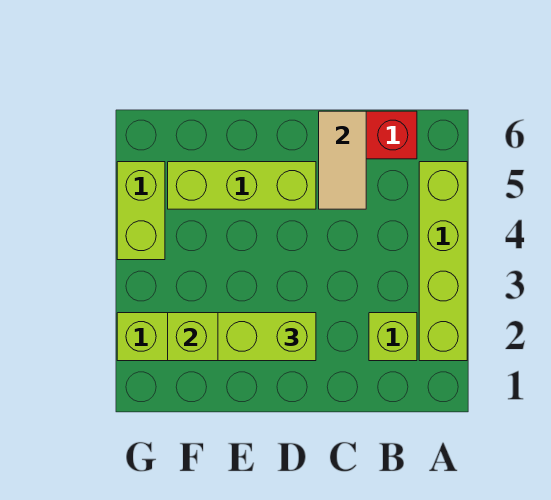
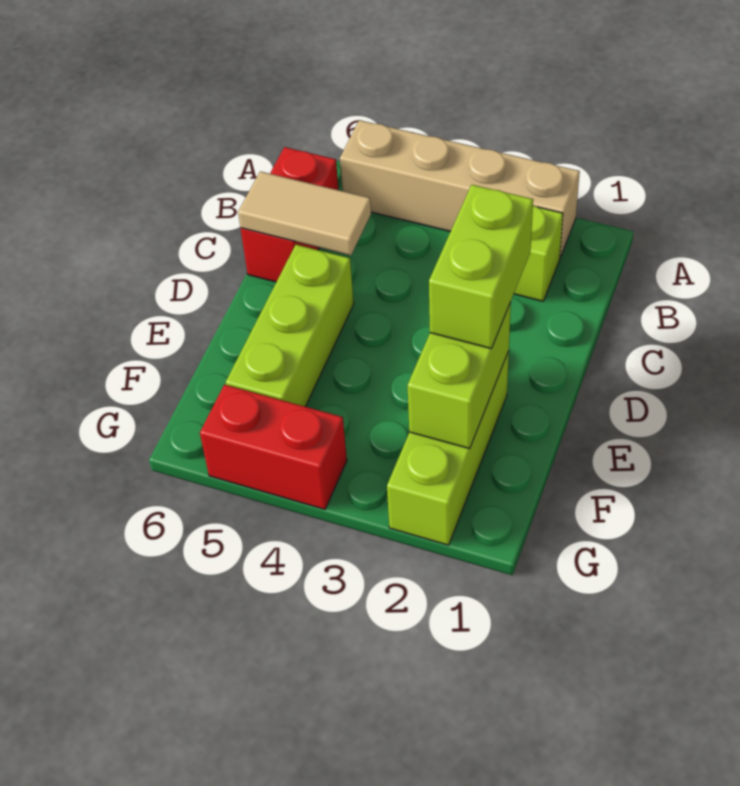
lime 1x4 brick [419,162,467,361] -> tan 1x4 brick [340,120,580,257]
lime 1x2 brick [117,162,165,260] -> red 1x2 brick [200,385,347,509]

